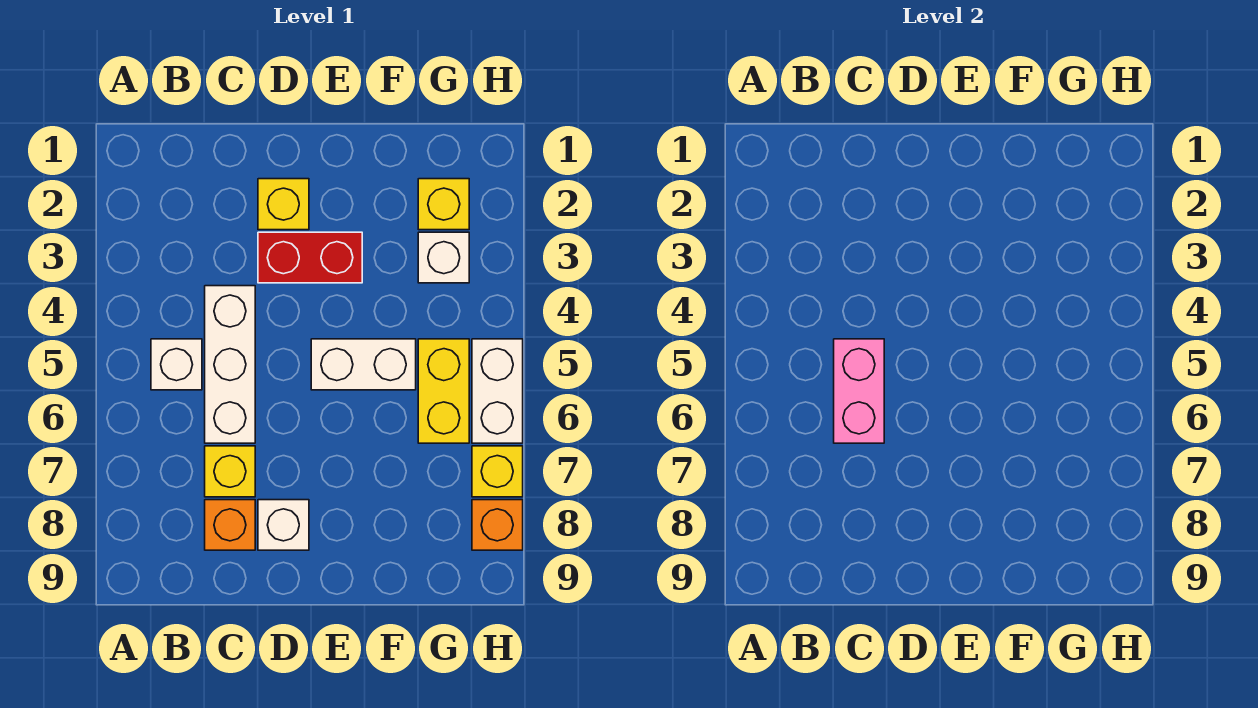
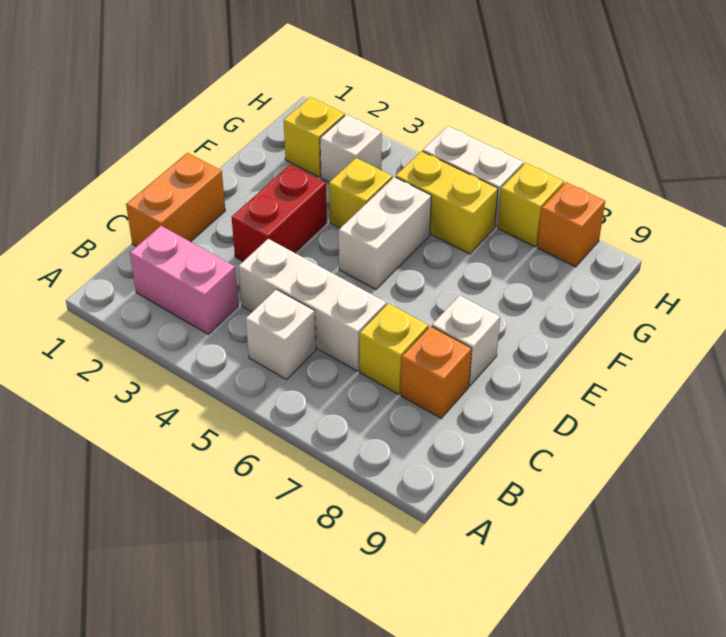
none -> orange 1x2 brick [126,153,225,247]
pink 1x2 brick [834,339,884,443] -> pink 1x2 brick moved to [130,226,238,334]
yellow 1x1 brick [258,179,309,230] -> yellow 1x1 brick moved to [329,158,392,228]

